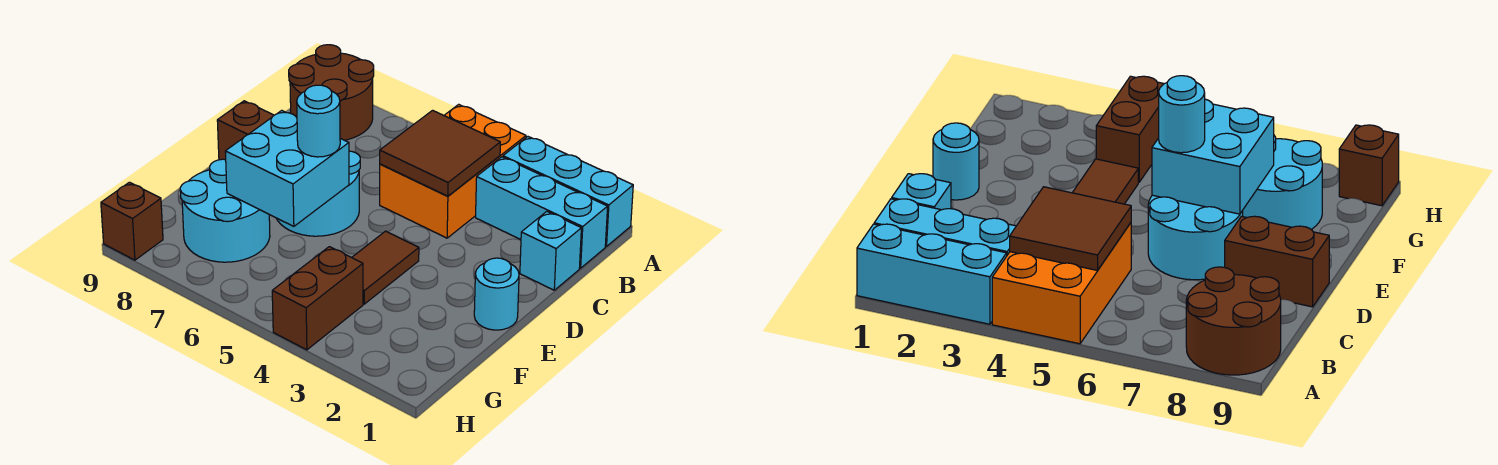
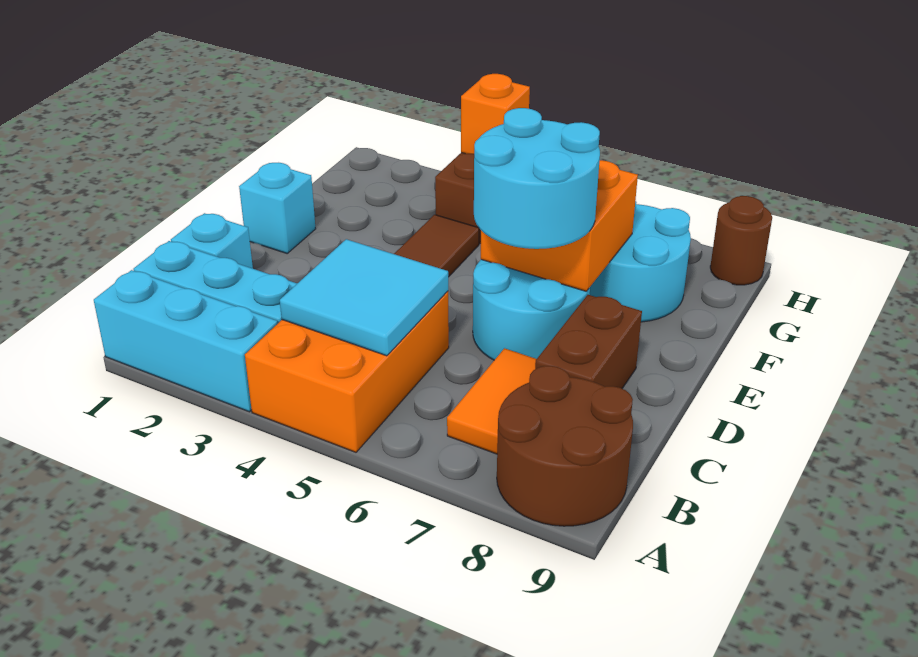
brown 2x2 tile [380,110,500,196] -> cyan 2x2 tile [280,239,448,356]
none -> orange 1x2 tile [447,348,536,454]
brown 1x2 brick [217,101,274,160] -> brown 1x2 brick turned to [535,295,642,388]
cyan 1x1 round brick [474,258,519,330] -> cyan 1x1 brick [239,163,316,253]
cyan 2x2 brick [225,110,349,226] -> orange 2x2 brick [481,160,638,291]
cyan 1x1 round brick [297,85,340,157] -> cyan 2x2 round brick [474,108,600,249]
none -> orange 1x1 brick [461,74,530,154]
brown 1x1 brick [101,182,163,260] -> brown 1x1 round brick [710,196,772,285]

